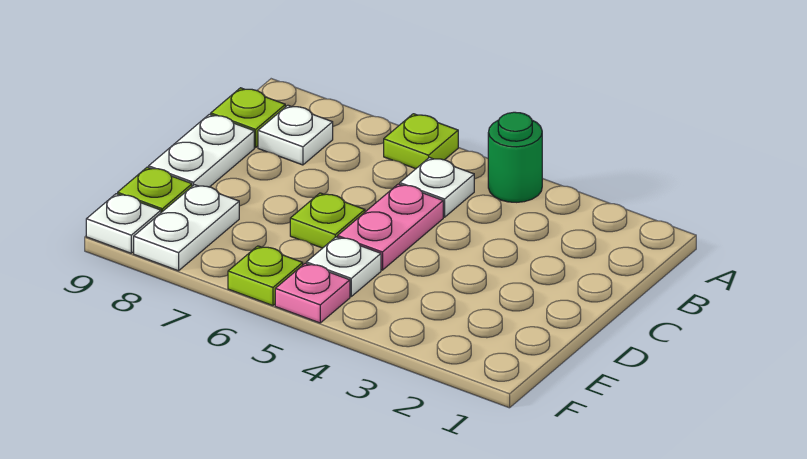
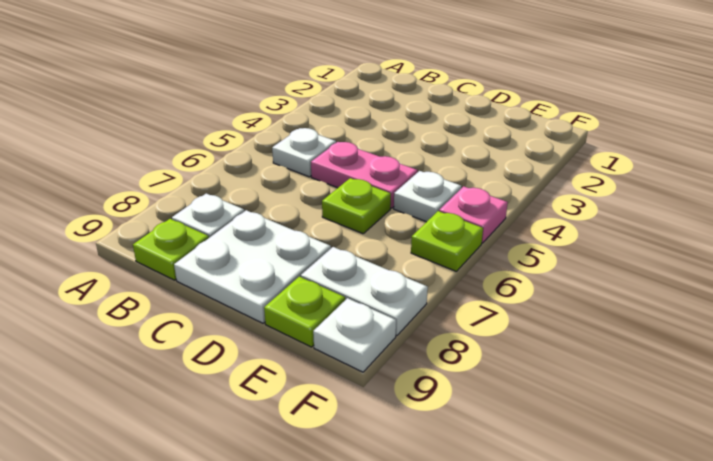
green 1x1 round brick [488,112,542,202] -> none
lime 1x1 plate [384,114,458,169] -> none
white 1x2 plate [149,114,254,187] -> white 2x2 plate [174,210,331,323]

